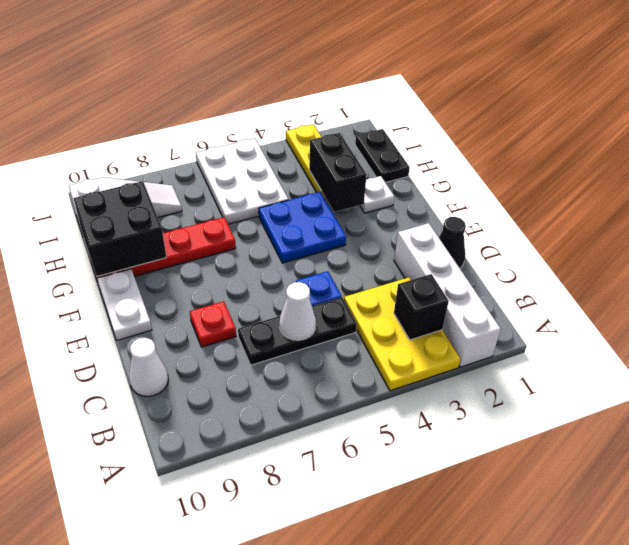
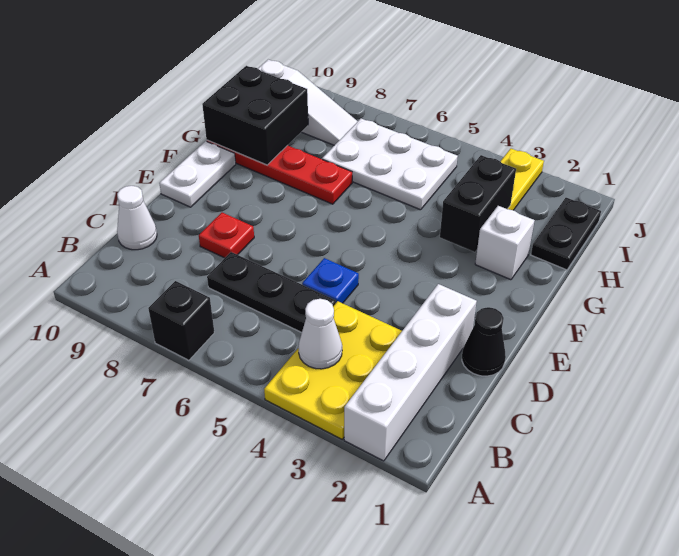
black 1x1 brick [394,274,449,340] -> black 1x1 brick moved to [148,281,214,360]
white 1x1 cone [279,282,316,340] -> white 1x1 cone moved to [298,299,342,369]
blue 2x2 plate [259,192,346,263] -> none
white 1x1 plate [360,176,394,213] -> white 1x1 brick [475,206,535,280]
white 2x3 plate [196,138,288,224] -> white 2x3 plate turned to [322,119,458,210]

